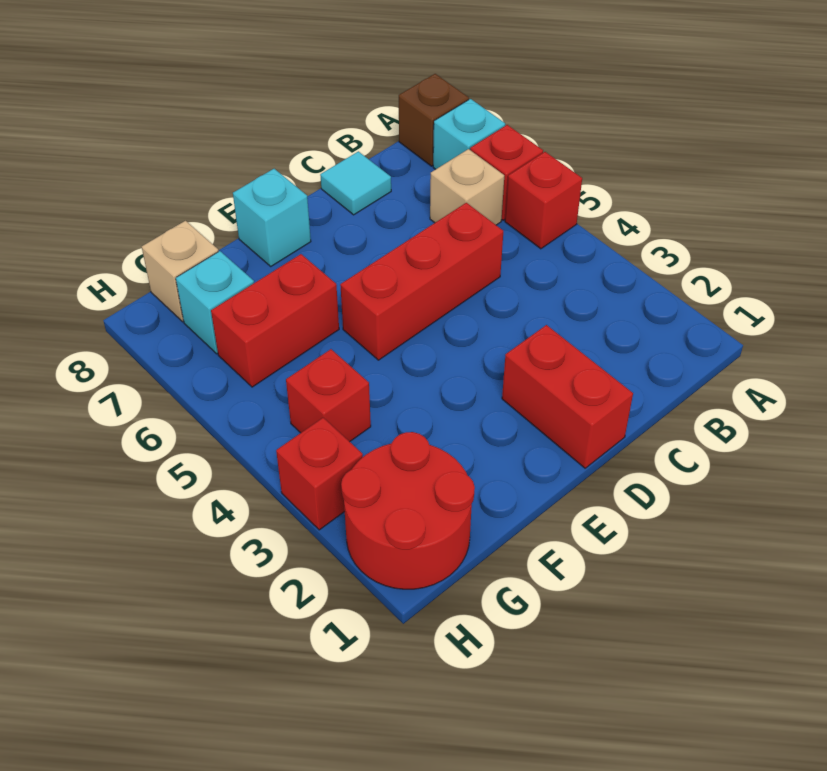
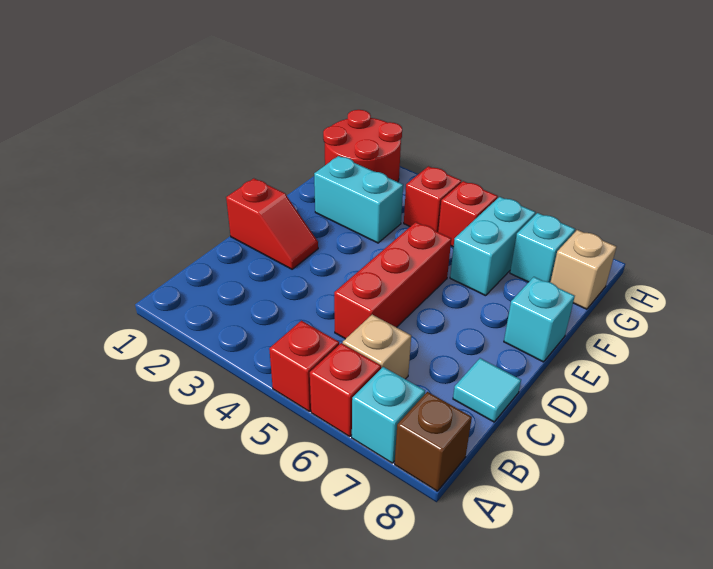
red 1x2 brick [502,325,633,468] -> red 1x2 slope [226,178,318,269]
none -> cyan 1x2 brick [314,156,403,243]
red 1x2 brick [211,254,339,387] -> cyan 1x2 brick [450,197,536,296]
red 1x1 brick [276,418,363,530] -> red 1x1 brick moved to [438,181,498,247]

